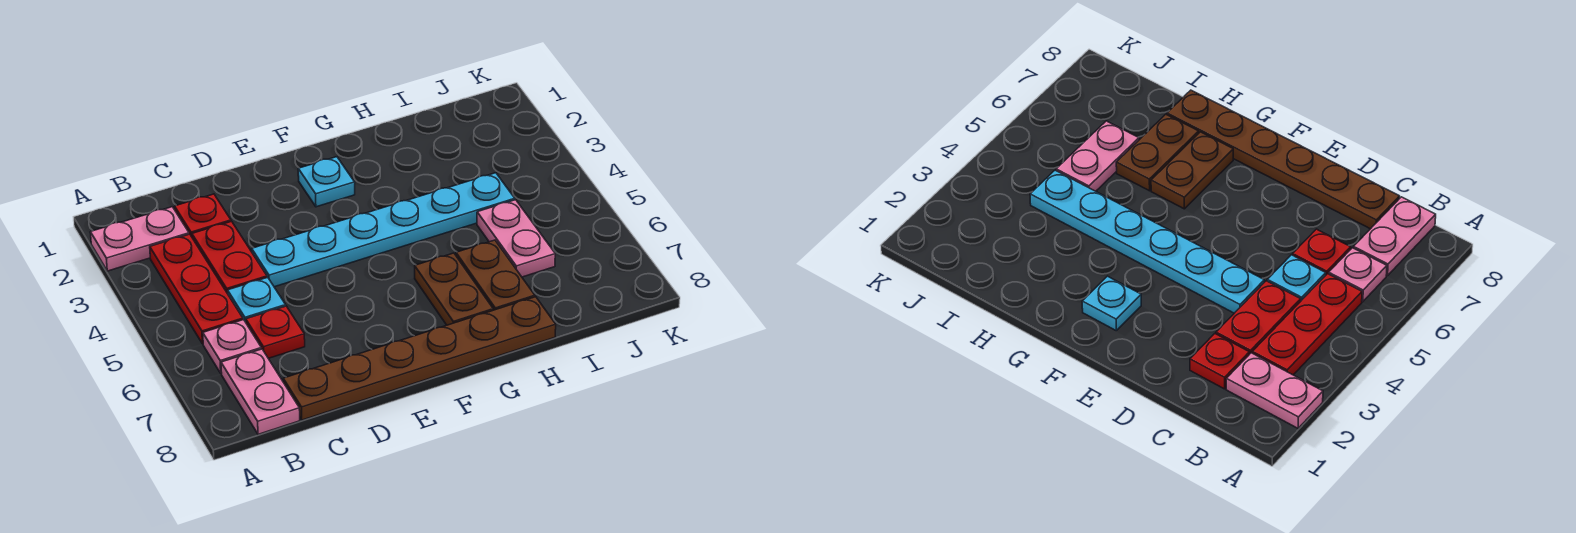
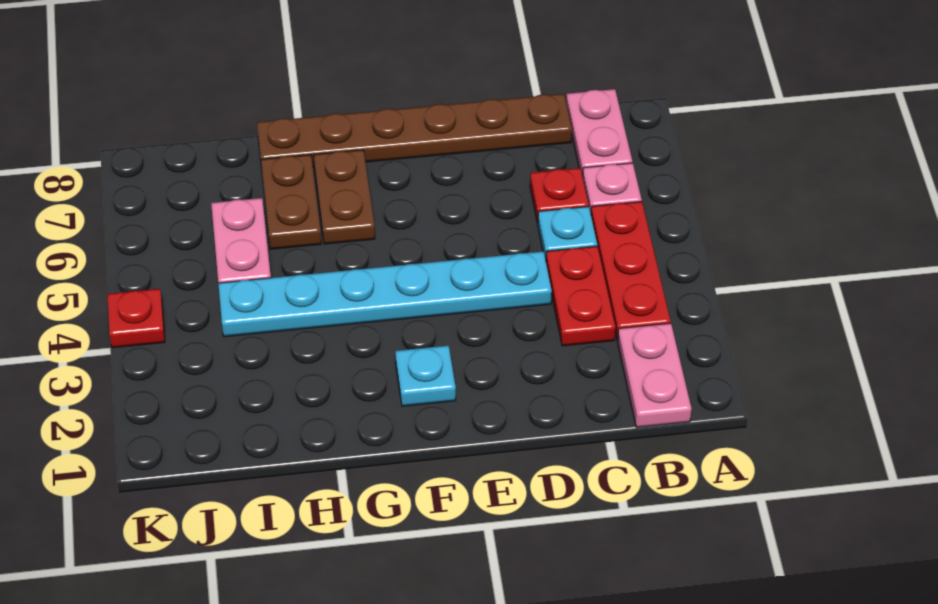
pink 1x2 plate [90,207,189,271] -> pink 1x2 plate turned to [618,323,691,428]
red 1x1 plate [175,194,231,237] -> red 1x1 plate moved to [107,289,165,348]

